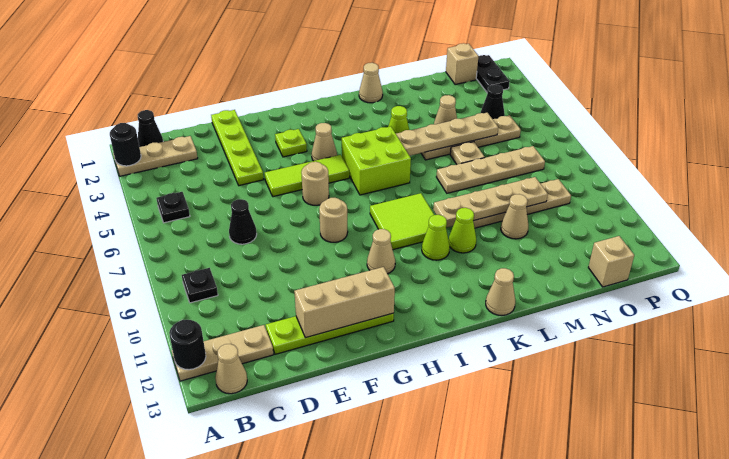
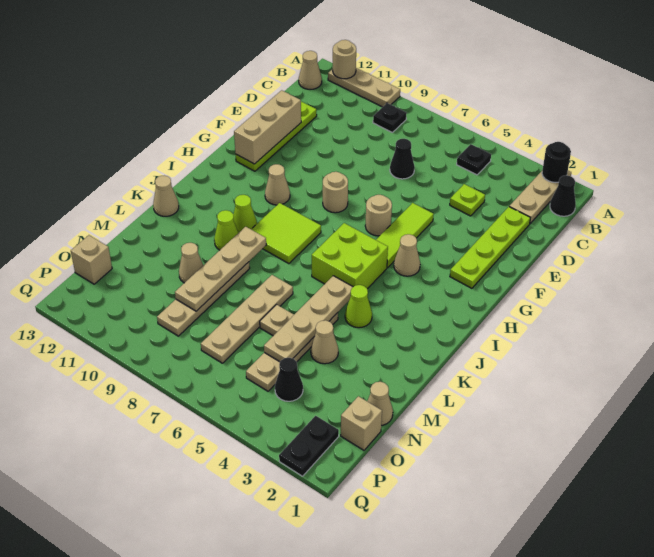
tan 1x3 plate [172,325,274,381] -> tan 1x3 plate turned to [328,68,400,107]
black 1x1 round brick [169,320,206,370] -> tan 1x1 round brick [333,40,356,79]
lime 1x4 plate [211,110,264,186] -> lime 1x4 plate turned to [450,207,530,288]
lime 1x1 plate [275,129,307,157] -> lime 1x1 plate moved to [450,184,485,216]
tan 1x1 cone [359,63,383,103] -> tan 1x1 cone moved to [367,382,393,425]
black 1x2 plate [476,55,510,92] -> black 1x2 plate turned to [279,416,339,476]

